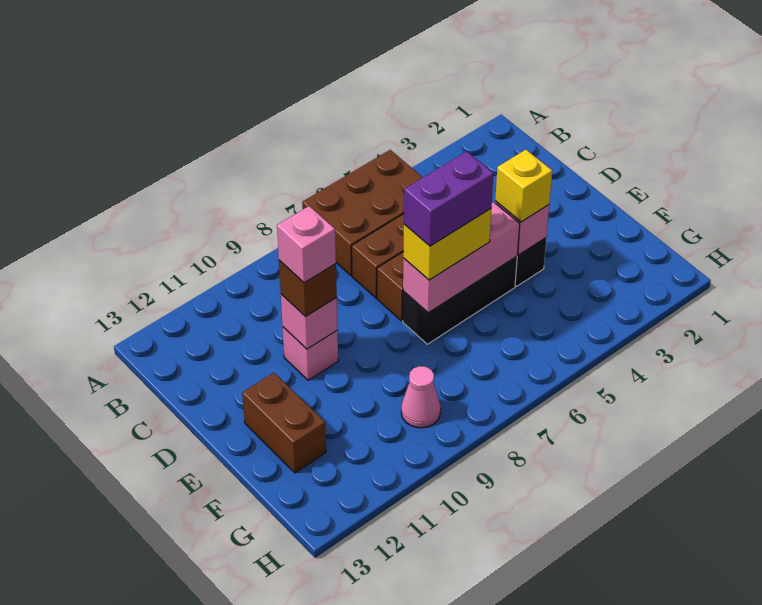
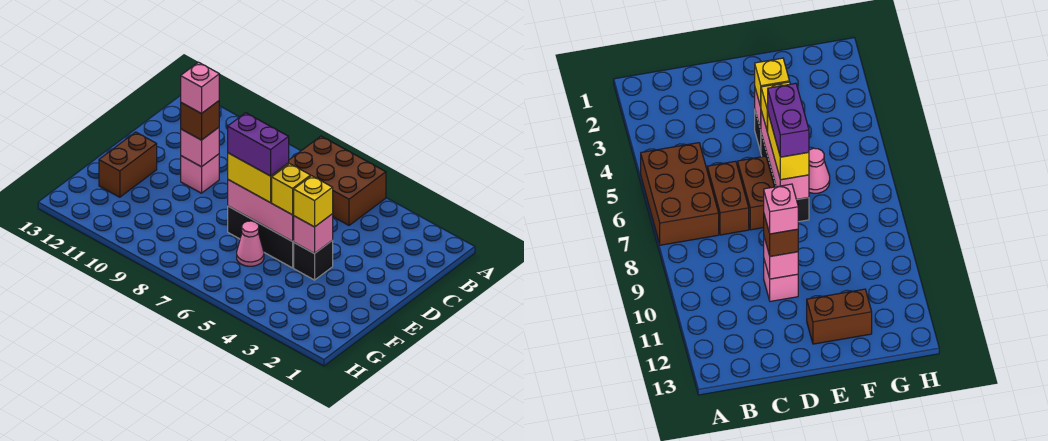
none -> yellow 1x1 brick [272,164,311,215]
pink 1x1 cone [401,366,441,428] -> pink 1x1 cone moved to [237,221,264,266]

